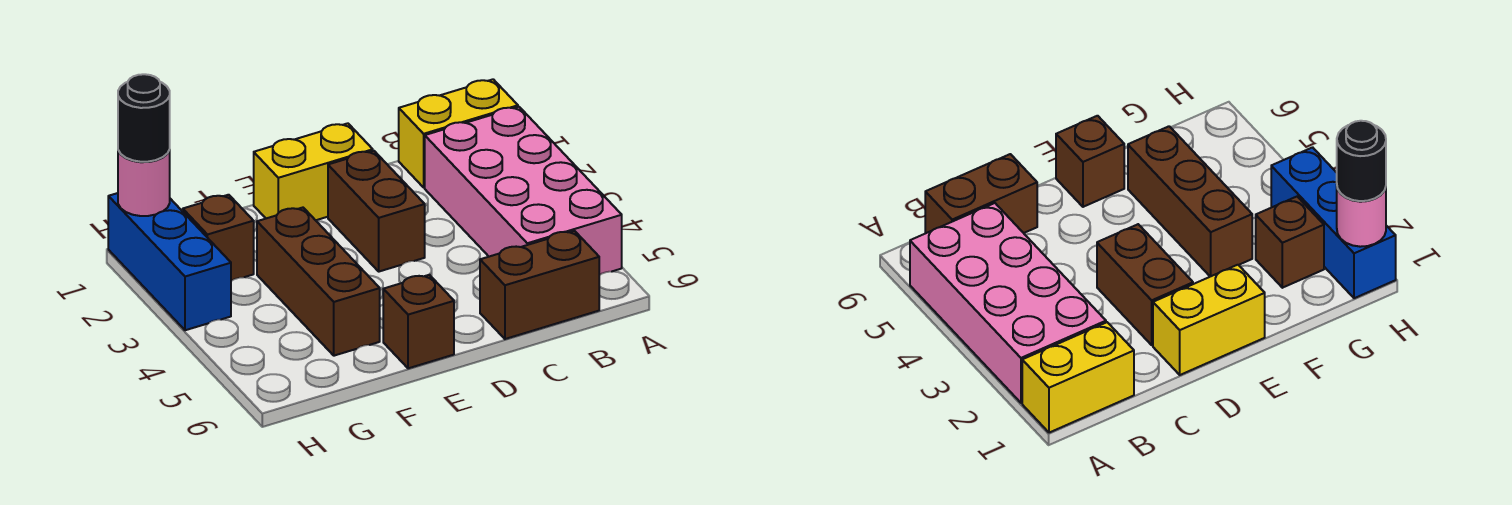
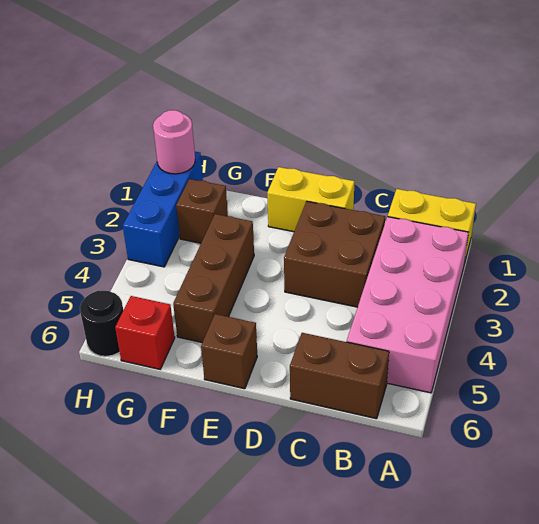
brown 1x2 brick [328,151,425,272] -> brown 2x2 brick [284,201,385,307]
none -> red 1x1 brick [115,296,175,369]
black 1x1 round brick [118,74,170,162] -> black 1x1 round brick moved to [80,291,123,356]

